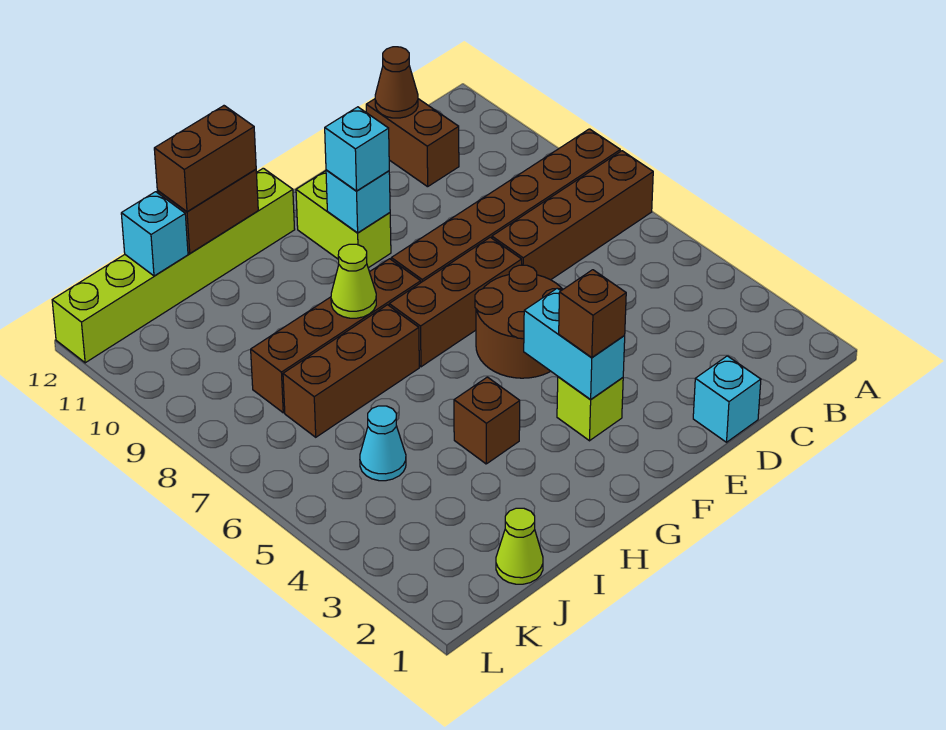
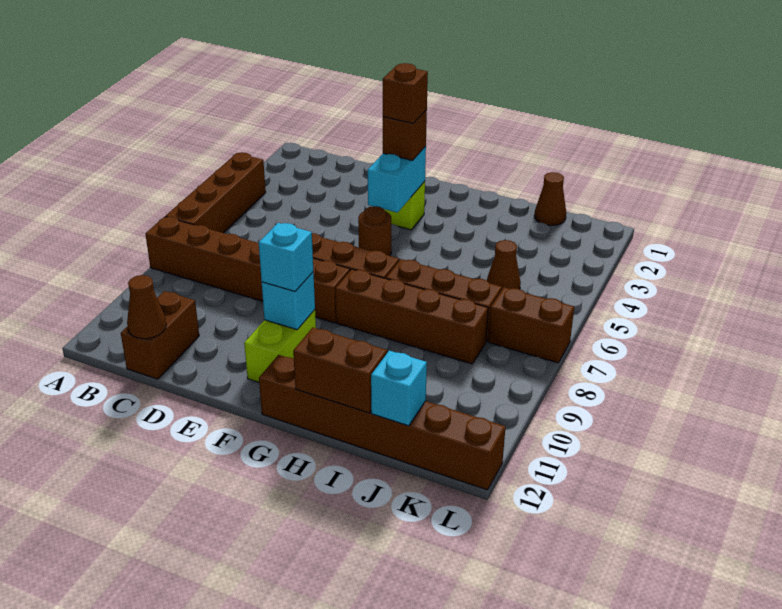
brown 1x4 brick [492,151,653,280] -> brown 1x4 brick turned to [165,152,266,233]
cyan 1x1 brick [693,356,761,442] -> none
brown 2x2 round brick [475,265,563,378] -> brown 1x1 round brick [358,206,391,256]
lime 1x6 brick [52,168,295,363] -> brown 1x6 brick [259,355,505,490]
brown 1x1 brick [454,377,520,464] -> brown 1x1 brick moved to [383,63,428,123]
lime 1x1 cone [331,244,376,318] -> none
brown 1x2 brick [154,106,256,212] -> brown 1x2 brick moved to [488,287,574,363]
lime 1x1 cone [496,508,543,584] -> brown 1x1 cone [534,172,566,225]
cyan 1x1 cone [360,406,406,481] -> brown 1x1 cone [487,240,521,289]

